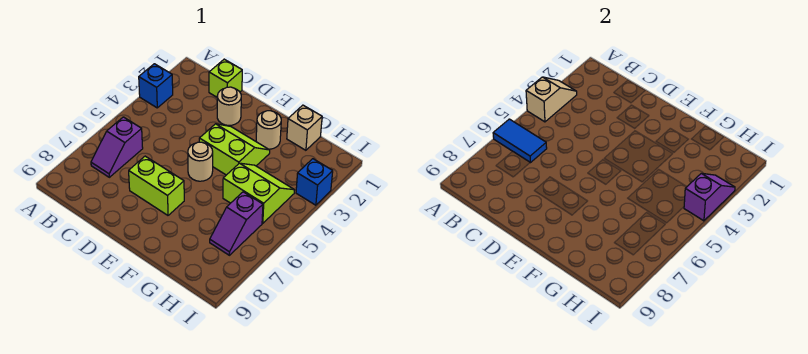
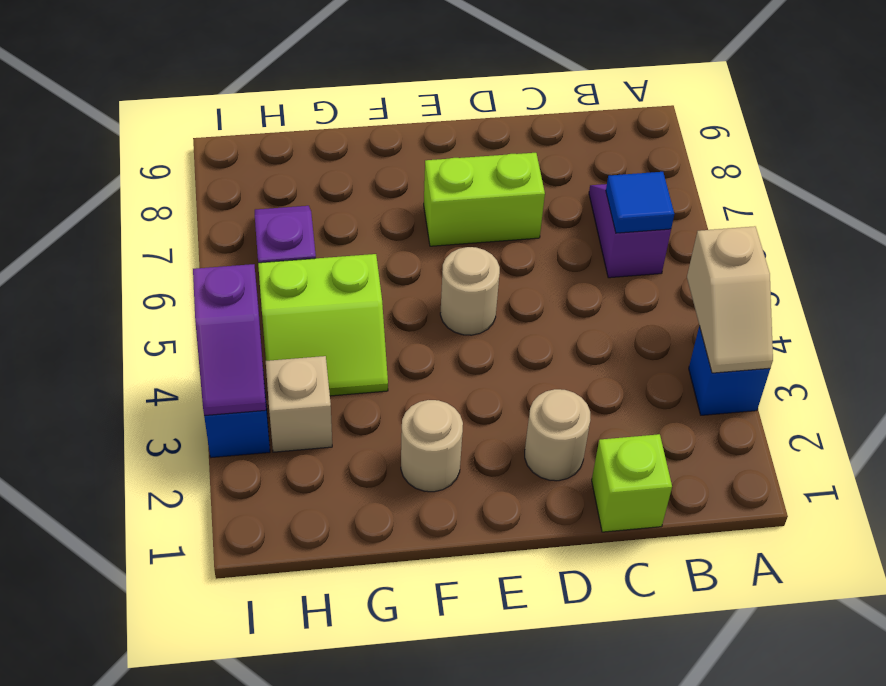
blue 1x2 tile [493,119,547,163] -> blue 1x1 tile [606,172,674,233]
lime 2x2 slope [199,124,270,175] -> none
tan 1x1 brick [287,105,322,150] -> tan 1x1 brick moved to [266,356,332,452]

